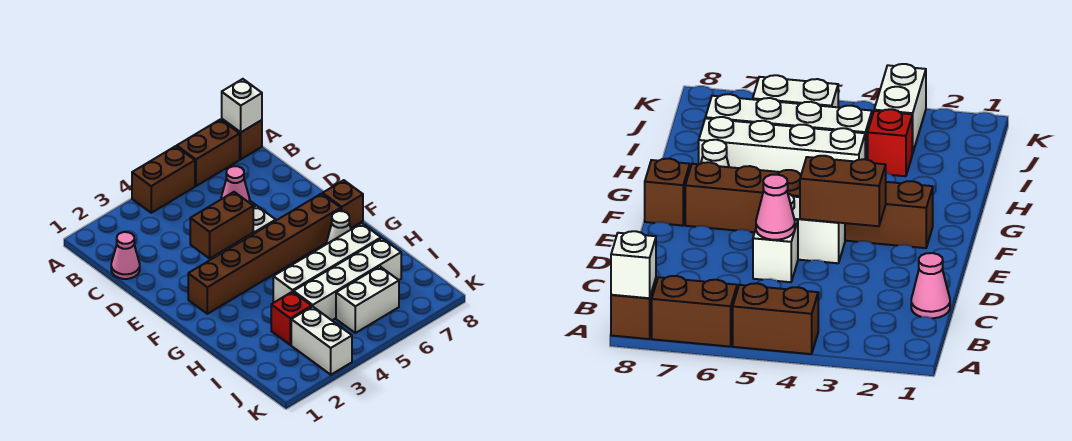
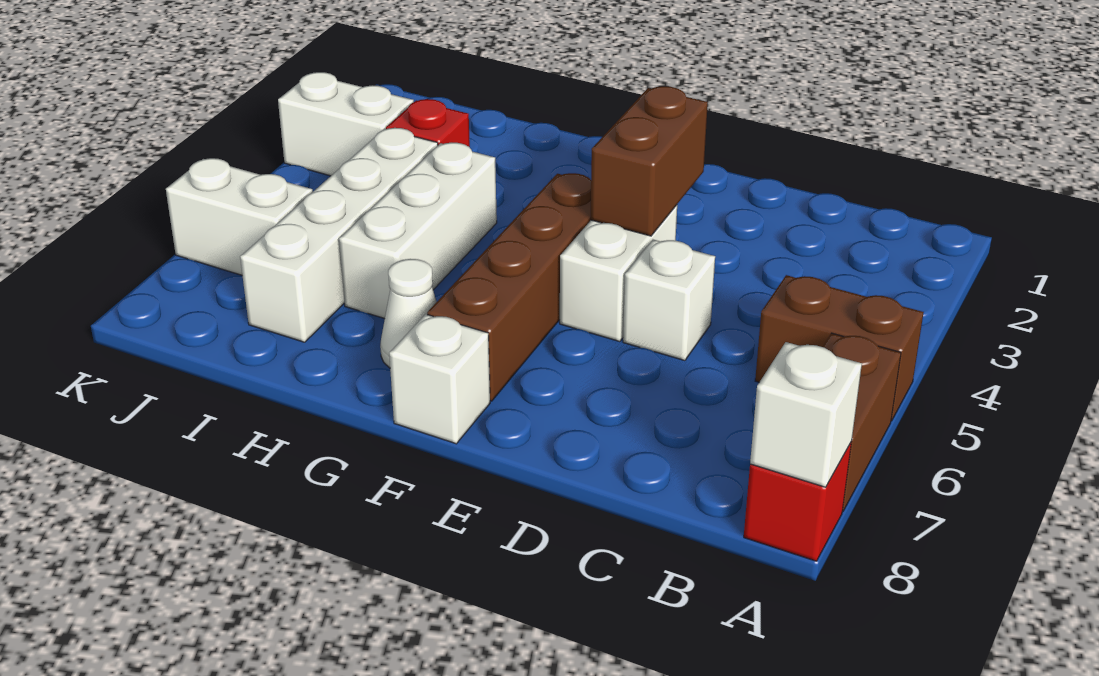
brown 1x2 brick [132,146,195,213] -> brown 1x2 brick turned to [755,275,924,421]
brown 1x1 brick [222,119,262,159] -> red 1x1 brick [744,443,851,561]
pink 1x1 cone [111,232,140,279] -> none
pink 1x1 cone [221,166,250,203] -> none
brown 1x6 brick [188,194,341,314] -> brown 1x4 brick [427,173,591,401]
brown 1x1 brick [323,180,363,228] -> white 1x1 brick [389,314,490,444]
white 1x4 brick [273,223,381,303] -> white 1x3 brick [339,143,497,319]
white 1x2 brick [336,266,399,333] -> white 1x2 brick turned to [166,158,313,275]

